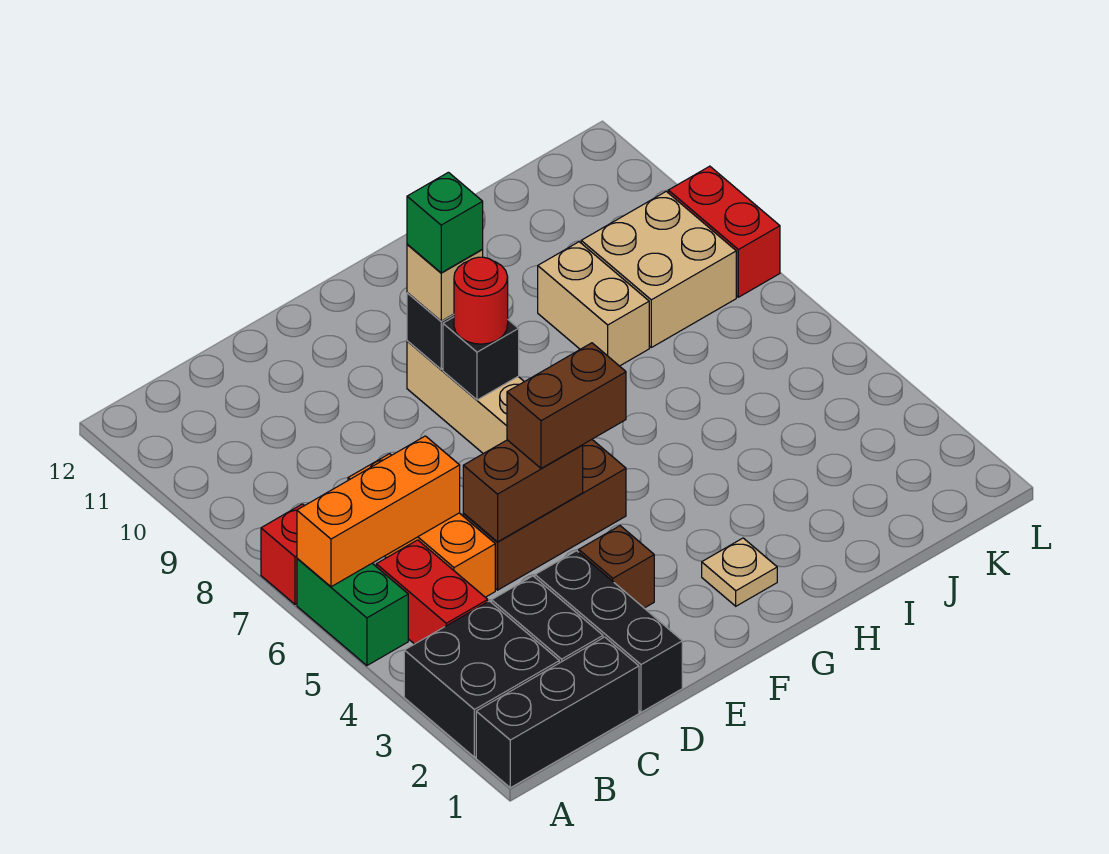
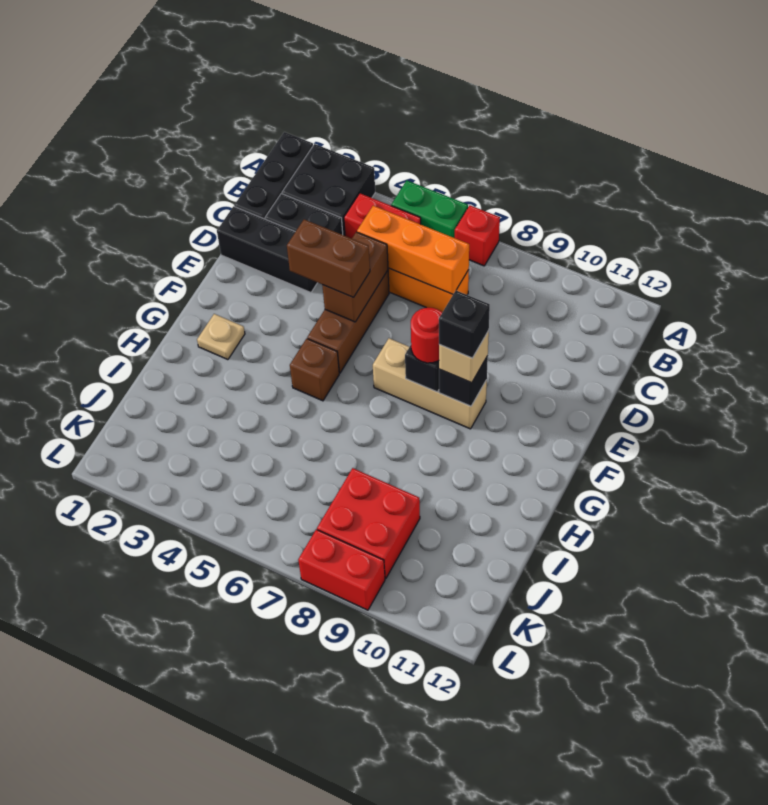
orange 1x3 brick [297,436,460,587] -> orange 1x3 brick turned to [357,206,469,294]
brown 1x1 brick [579,526,654,608] -> brown 1x1 brick moved to [290,339,339,401]
brown 1x2 brick [507,343,626,468] -> brown 1x2 brick turned to [287,219,370,297]
green 1x1 brick [407,172,483,273] -> black 1x1 brick [439,291,490,358]
tan 1x2 brick [538,242,649,366] -> none
tan 2x2 brick [581,191,736,347] -> red 2x2 brick [317,468,420,579]

